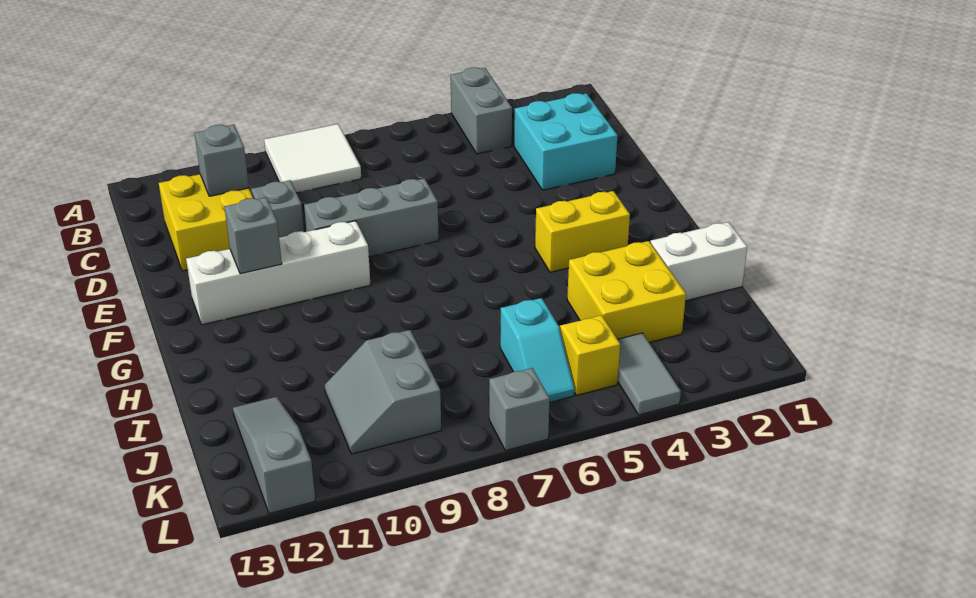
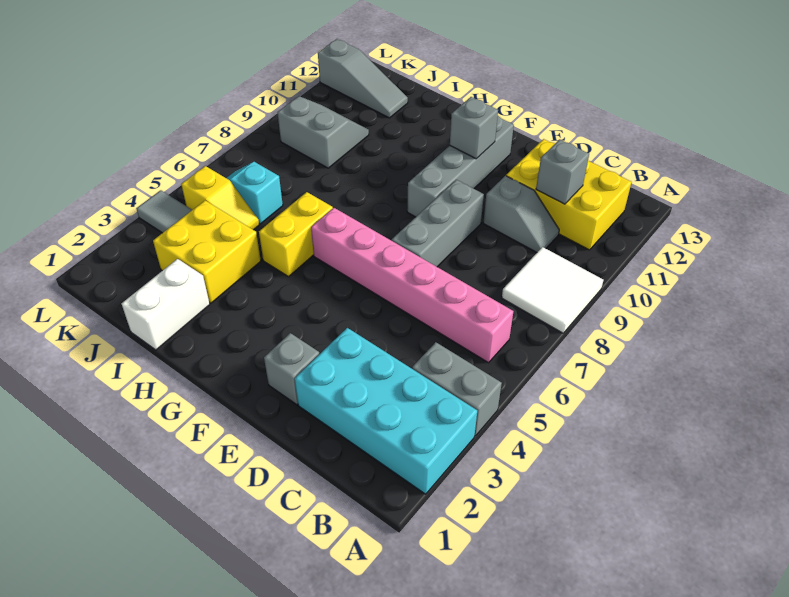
none -> pink 1x6 brick [311,208,514,363]
cyan 2x2 brick [514,93,618,190] -> cyan 2x4 brick [295,328,477,494]
yellow 2x2 brick [159,174,253,271] -> yellow 2x3 brick [506,139,632,250]
white 1x4 brick [186,221,370,325] -> grey 1x4 brick [407,116,514,217]
yellow 1x2 brick [535,191,630,272] -> yellow 1x2 brick moved to [259,192,333,277]
grey 1x1 brick [489,368,550,451] -> grey 1x1 brick moved to [264,333,319,405]

